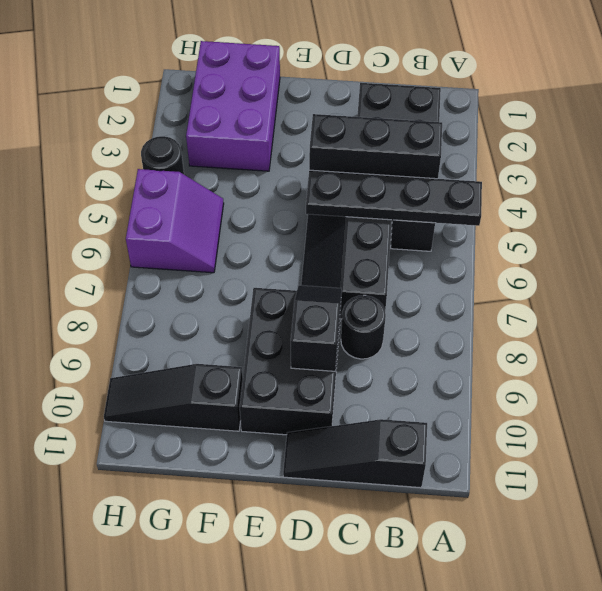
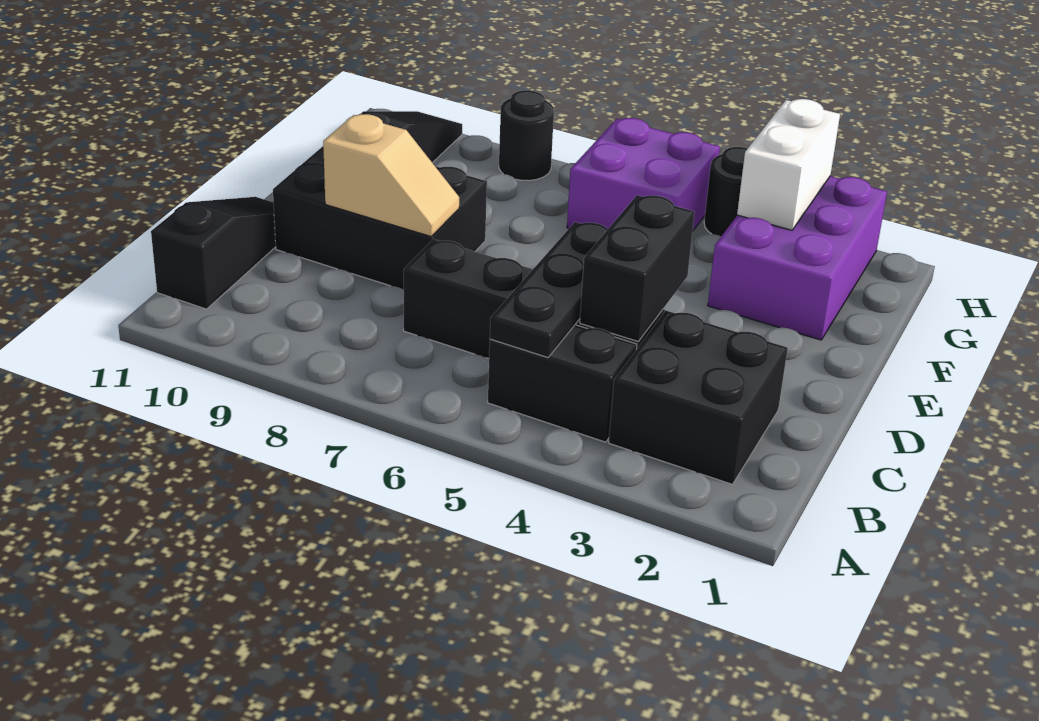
black 1x4 plate [306,170,482,226] -> black 1x3 plate [490,222,608,358]
black 1x3 brick [309,114,442,179] -> black 1x2 brick [580,195,695,341]
black 1x1 round brick [341,295,386,359] -> black 1x1 round brick moved to [499,90,554,181]
black 1x2 slope [291,285,342,371] -> tan 1x2 slope [323,114,459,236]
purple 2x3 brick [186,41,280,171] -> purple 2x3 brick turned to [708,176,887,340]
none -> white 1x2 brick [737,99,840,230]
purple 2x2 slope [126,169,224,273] -> purple 2x2 brick [567,118,720,230]

